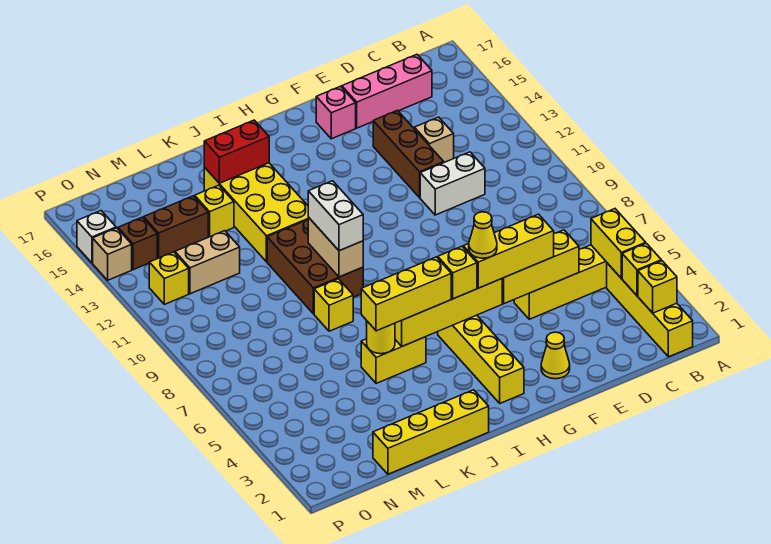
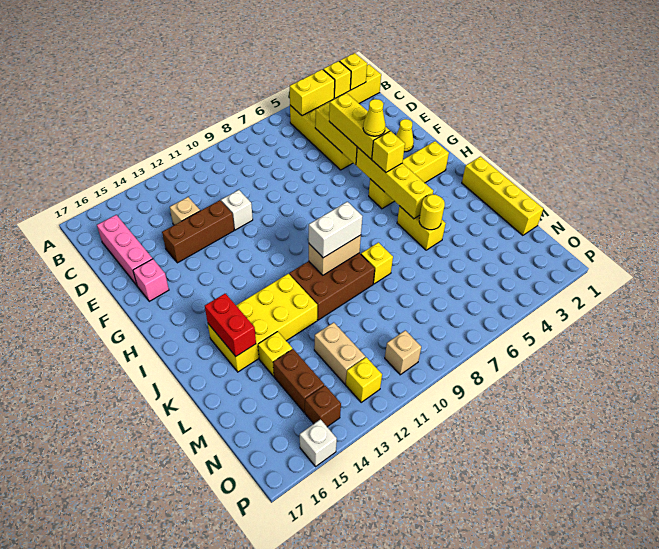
white 1x2 brick [420,152,485,215] -> white 1x1 brick [221,190,253,230]
yellow 1x3 brick [361,257,451,331] -> none
tan 1x1 brick [93,228,132,280] -> tan 1x1 brick moved to [385,330,421,375]

